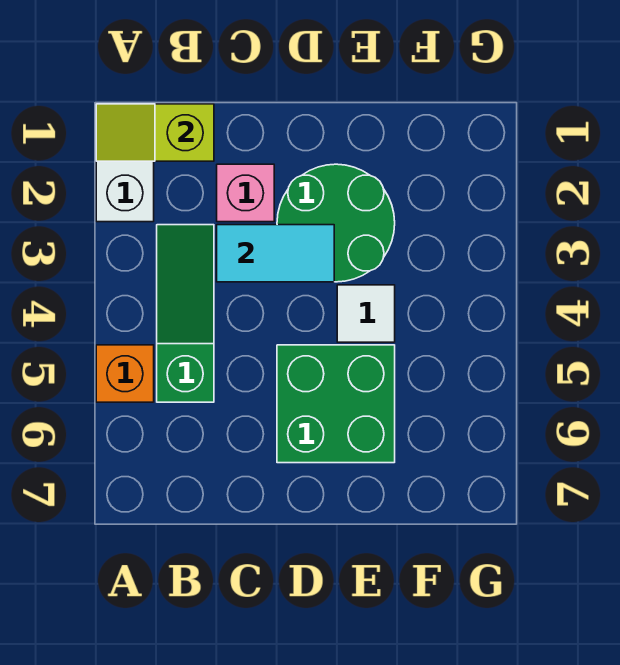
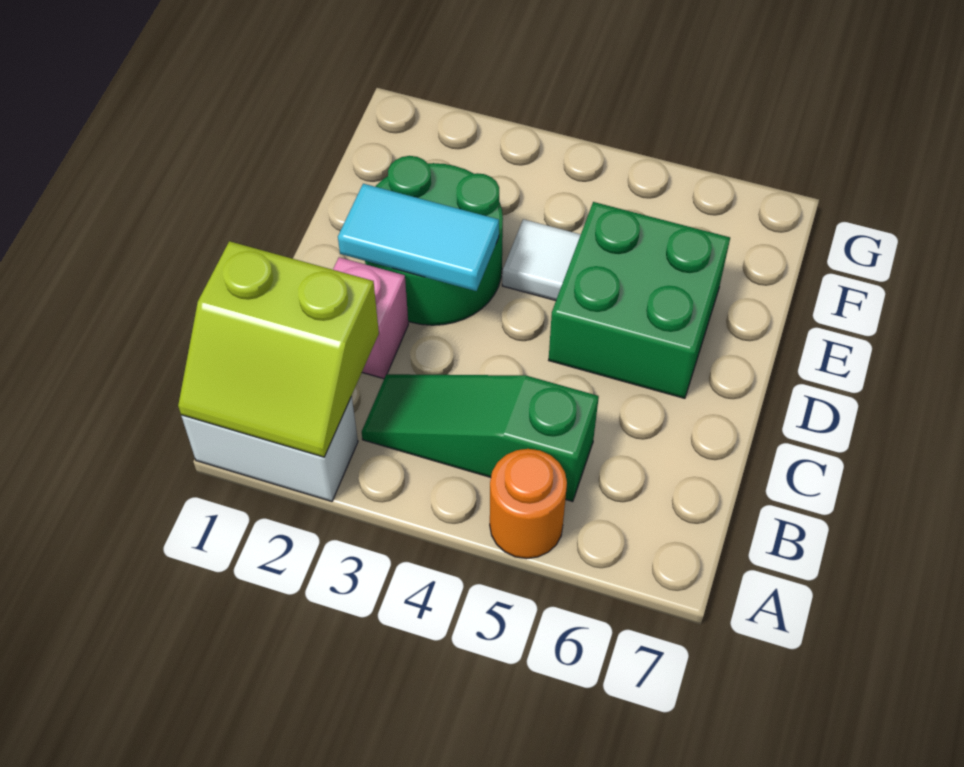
lime 1x2 slope [96,104,214,161] -> lime 2x2 slope [178,241,379,457]
orange 1x1 brick [96,345,154,402] -> orange 1x1 round brick [490,449,567,559]
cyan 1x2 tile [217,225,334,282] -> cyan 1x2 tile turned to [338,184,499,291]

